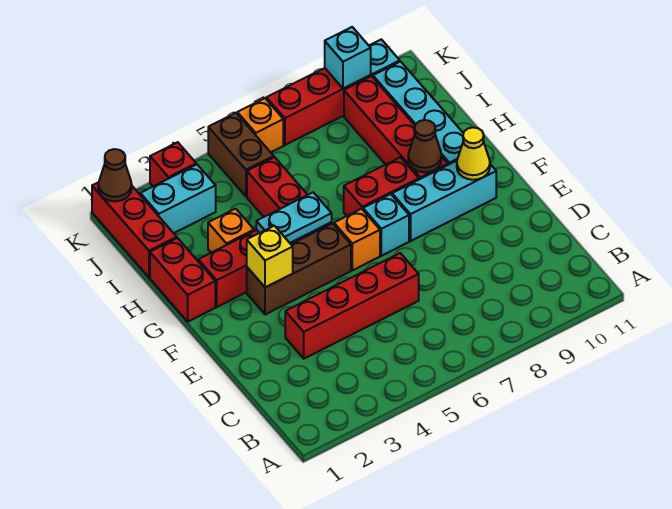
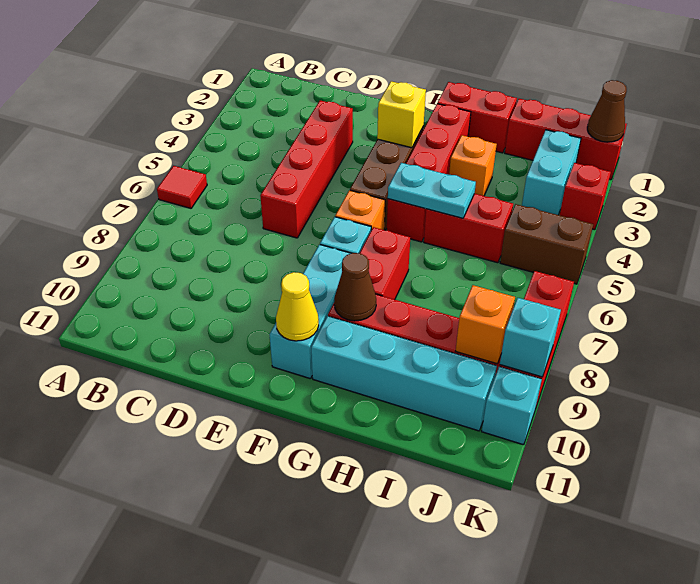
none -> red 1x1 tile [157,166,207,208]
cyan 1x2 plate [256,192,332,243] -> cyan 1x2 plate turned to [388,163,476,218]
orange 1x1 brick [237,98,283,152] -> orange 1x1 brick moved to [455,285,515,364]

